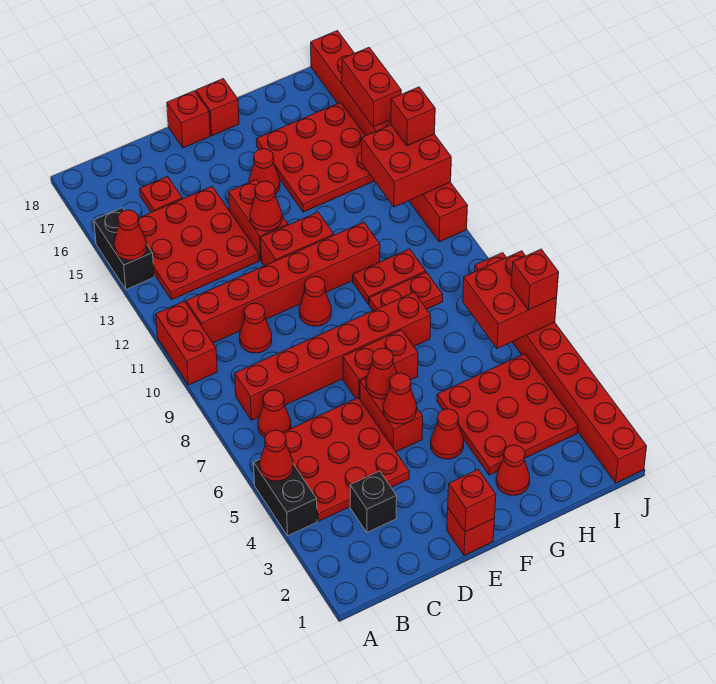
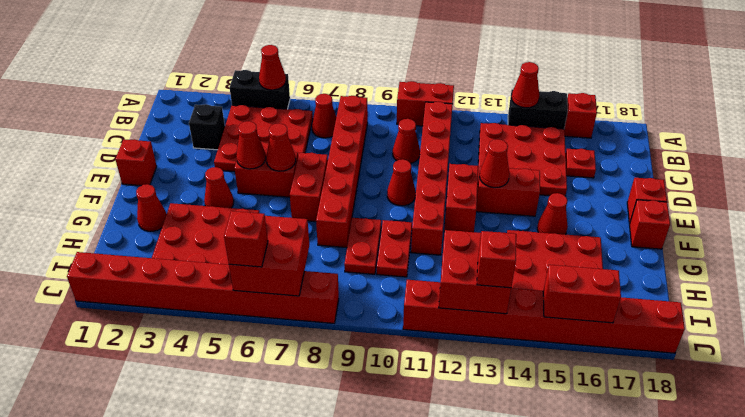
red 1x1 brick [448,470,496,532] -> red 1x1 brick moved to [564,93,597,138]

